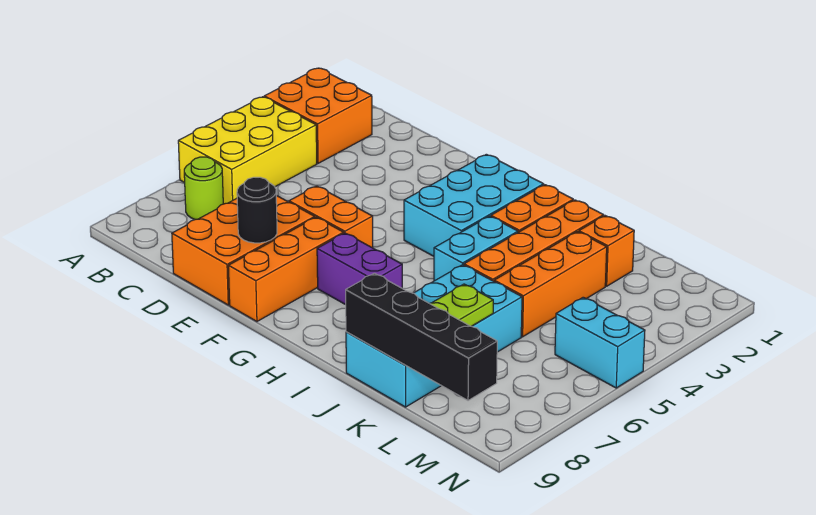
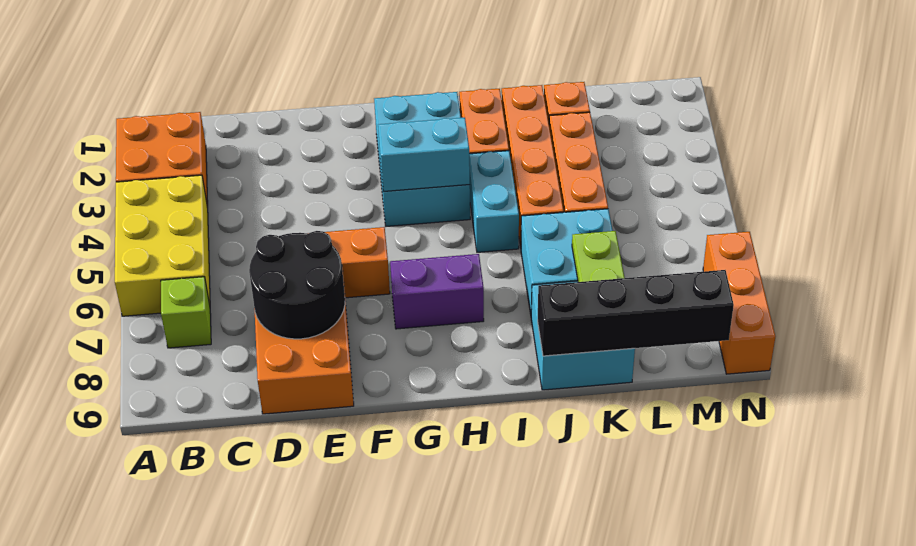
lime 1x1 round brick [184,157,223,219] -> lime 1x1 brick [161,277,211,348]
black 1x1 round brick [237,177,277,243] -> black 2x2 round brick [249,231,345,339]
orange 1x3 brick [228,217,344,321] -> orange 1x3 brick moved to [703,232,775,374]
cyan 1x2 brick [555,297,645,388] -> cyan 1x2 brick moved to [378,118,470,192]

